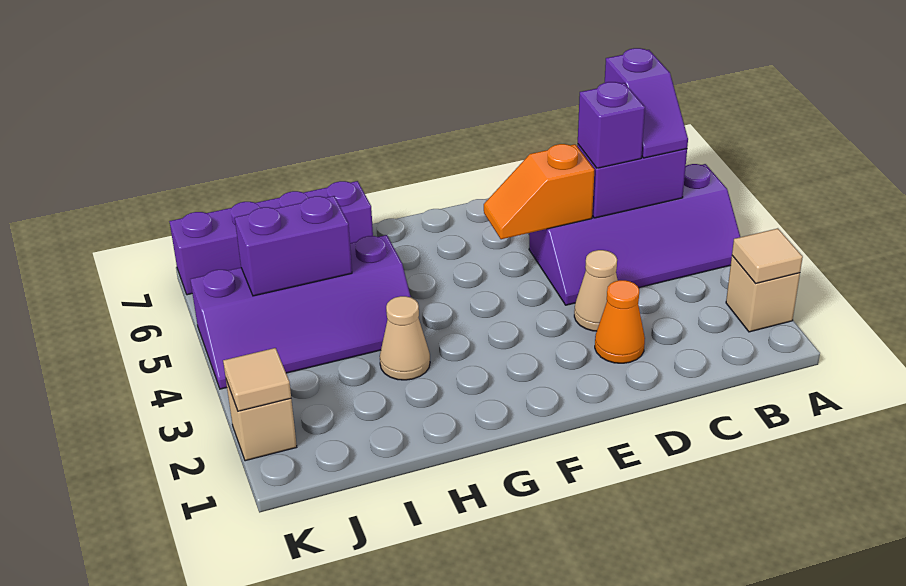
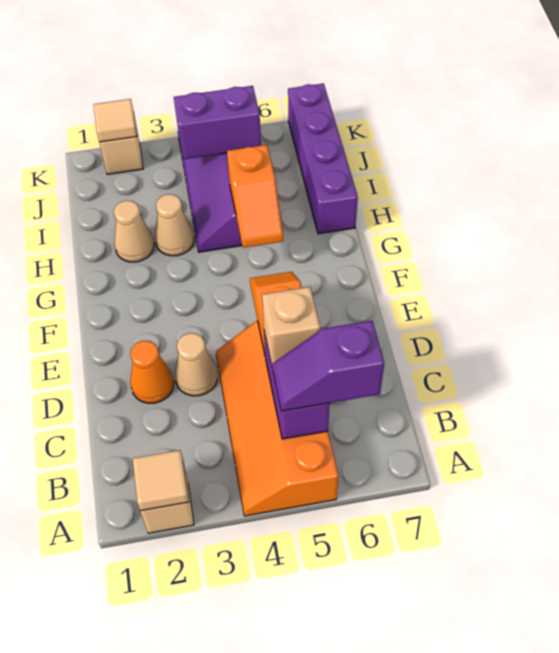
purple 2x4 slope [529,164,740,305] -> orange 2x4 slope [216,321,338,516]
purple 1x1 brick [578,82,645,168] -> tan 1x1 brick [262,287,320,365]
none -> orange 1x2 slope [227,145,283,248]
none -> tan 1x1 cone [114,201,154,262]
purple 1x2 brick [235,196,352,296] -> purple 1x2 brick turned to [174,86,261,159]

